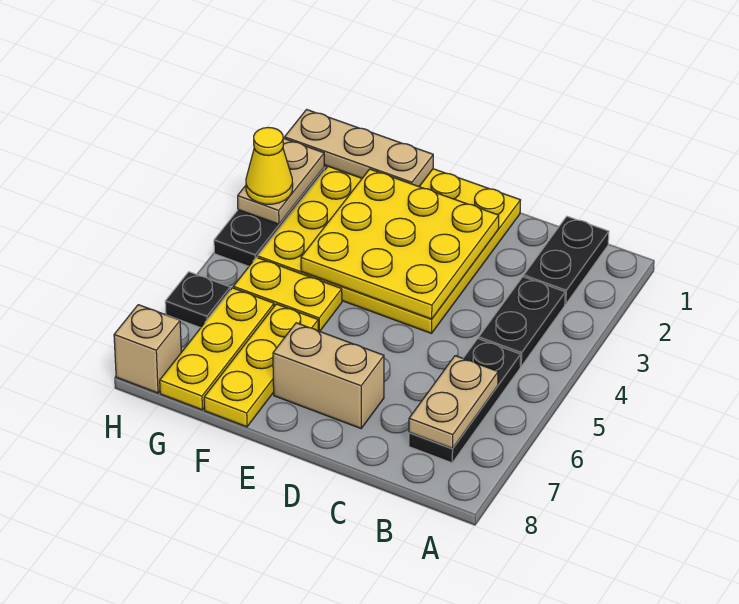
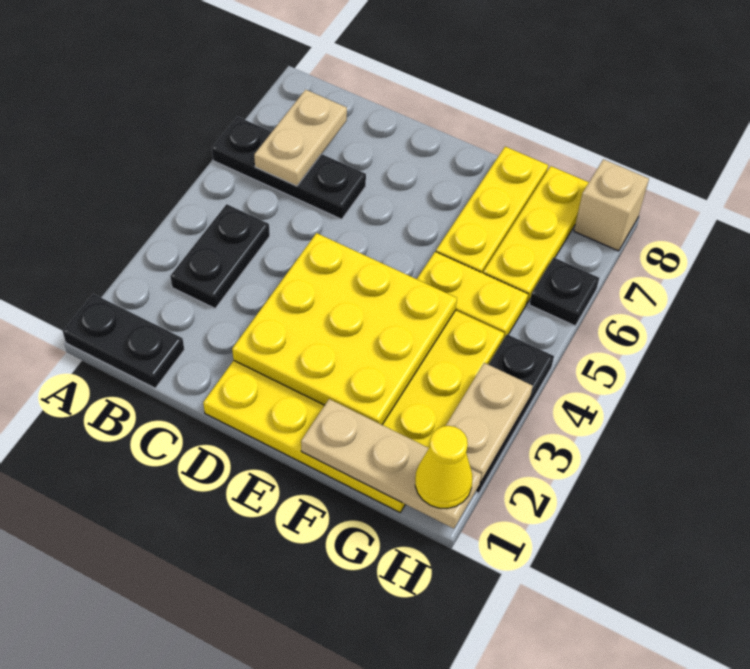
black 1x2 plate [524,216,609,304] -> black 1x2 plate turned to [63,294,184,388]
black 1x3 plate [409,339,521,463] -> black 1x3 plate turned to [212,117,366,219]
tan 1x2 brick [273,323,384,428] -> none
yellow 1x1 cone [246,128,293,204] -> yellow 1x1 cone moved to [415,426,472,509]

